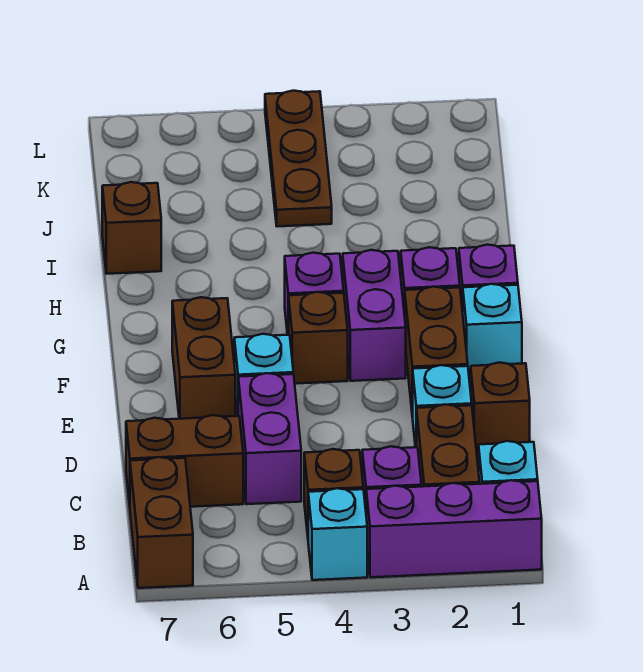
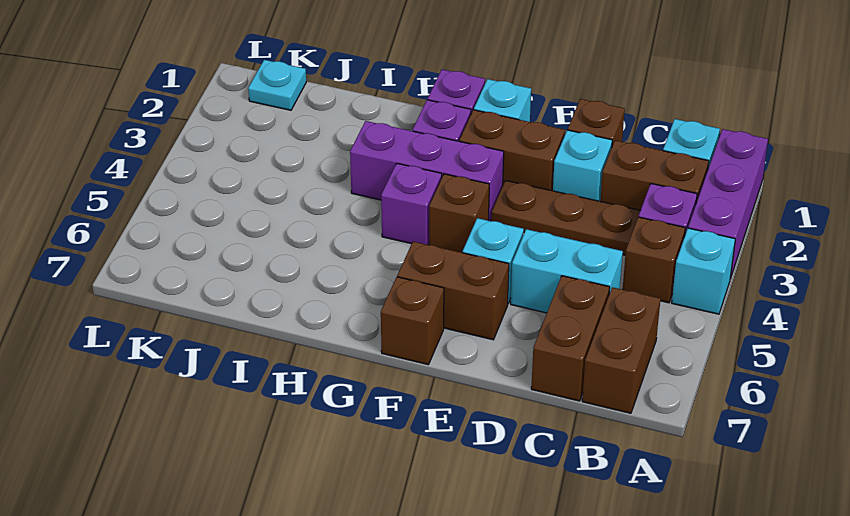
brown 1x2 brick [130,457,193,588] -> brown 1x2 brick turned to [582,287,660,413]
purple 1x2 brick [238,373,301,504] -> cyan 1x2 brick [511,229,623,313]
purple 1x2 brick [343,250,406,381] -> purple 1x3 brick [350,121,504,221]
brown 1x1 brick [102,182,161,274] -> brown 1x1 brick moved to [381,277,444,365]
brown 1x3 plate [265,91,332,227] -> brown 1x3 plate moved to [491,180,640,255]
none -> cyan 1x1 plate [248,60,306,110]

